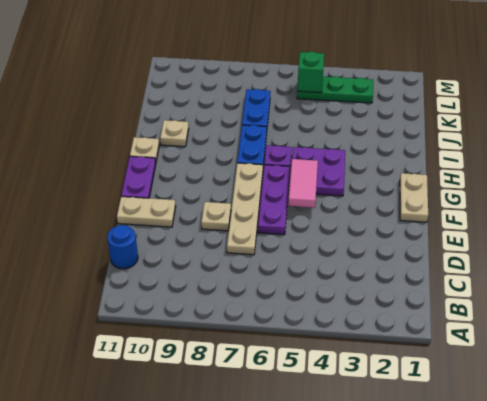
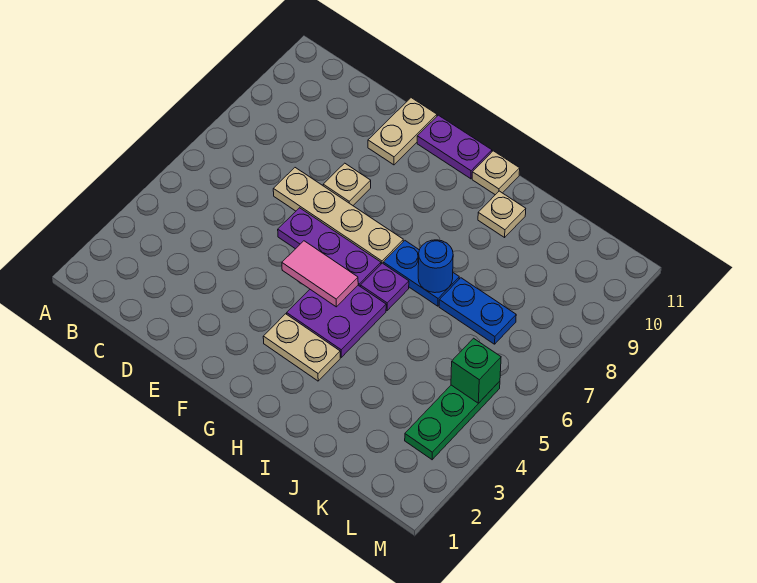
blue 1x1 round brick [107,225,138,269] -> blue 1x1 round brick moved to [418,240,453,293]
tan 1x2 plate [400,173,428,222] -> tan 1x2 plate moved to [263,314,340,381]

